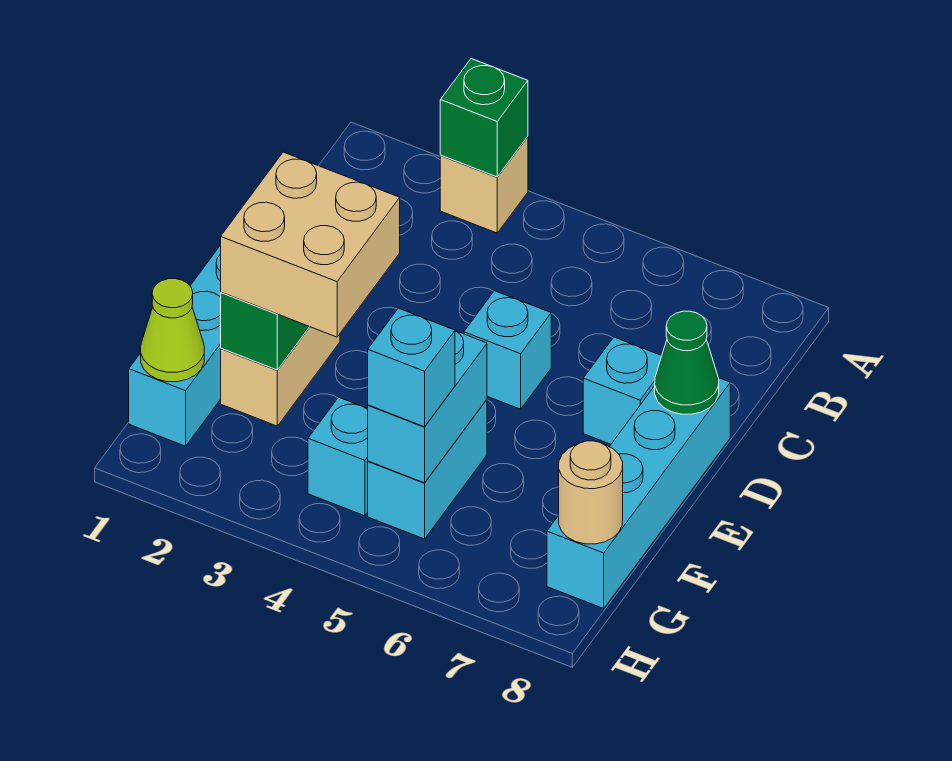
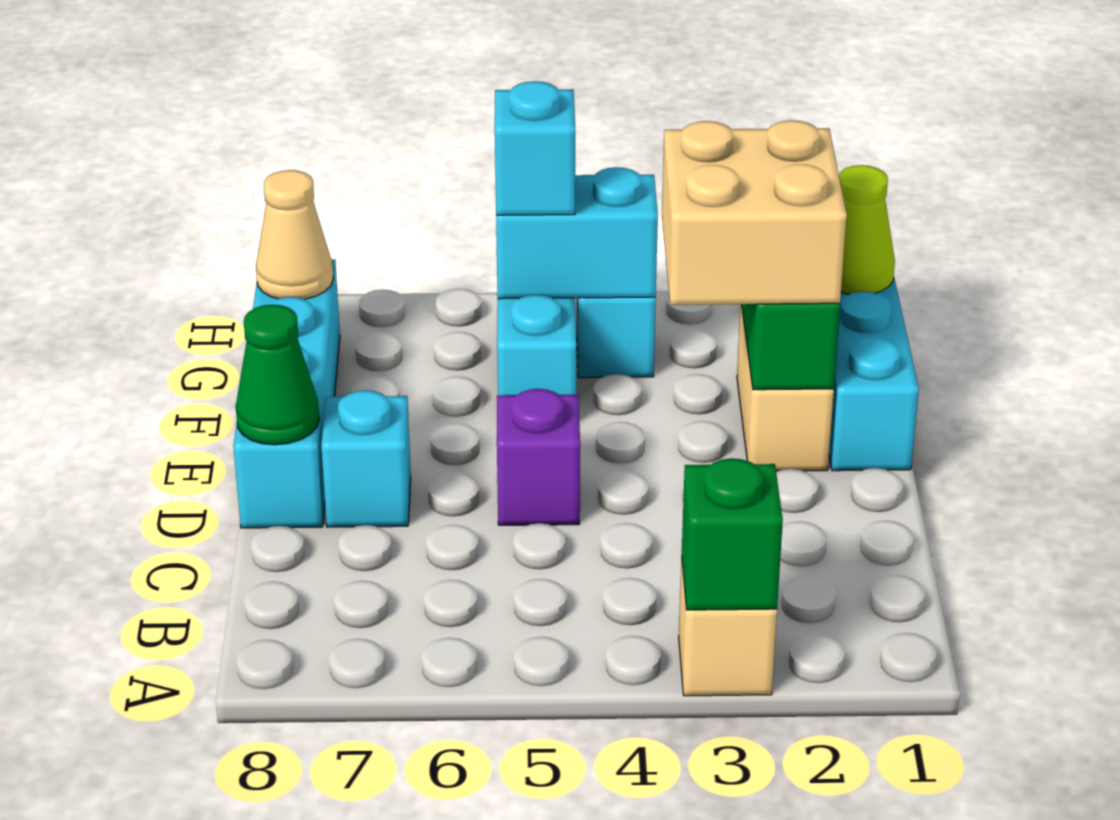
cyan 1x1 brick [464,291,551,409] -> purple 1x1 brick [497,389,580,525]
cyan 1x2 brick [368,331,487,483] -> cyan 1x2 brick turned to [496,167,658,299]
tan 1x1 round brick [558,441,623,544] -> tan 1x1 cone [256,170,333,299]

